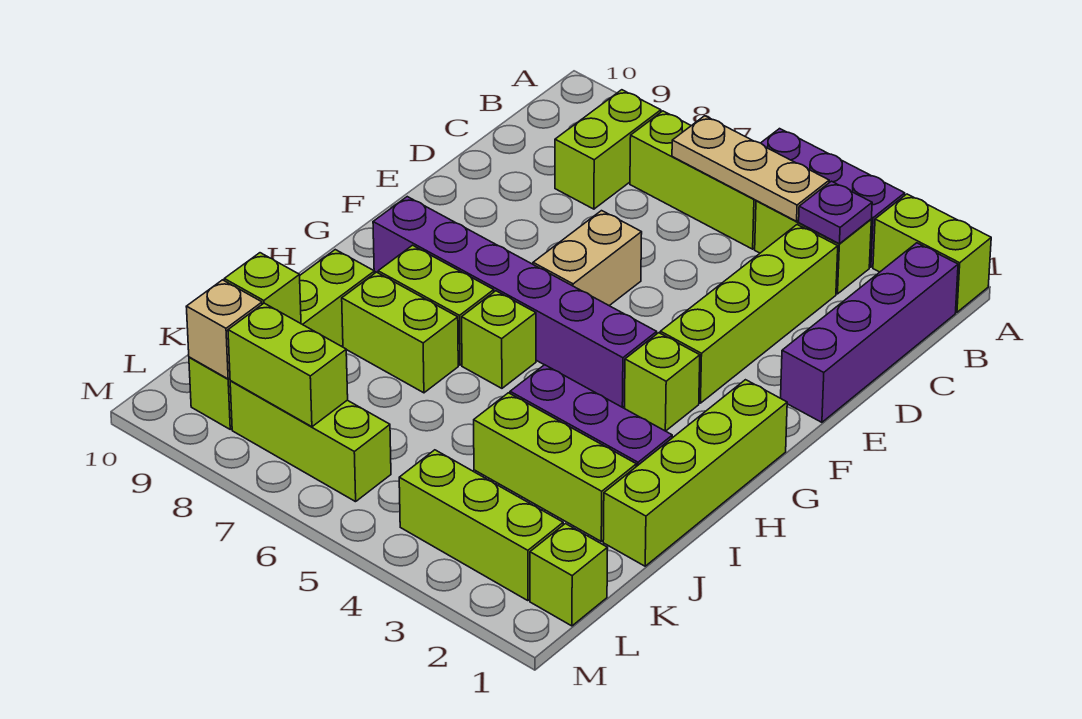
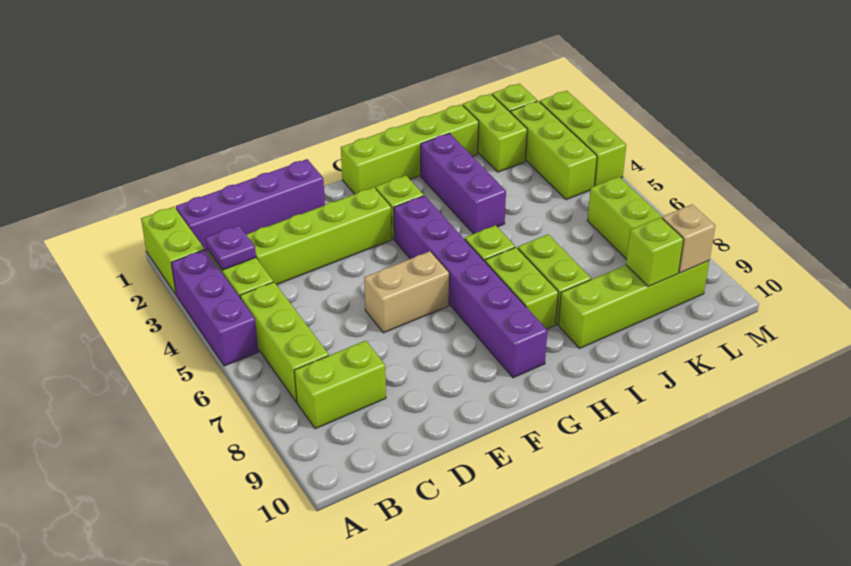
tan 1x3 plate [672,116,829,221] -> none
lime 1x3 brick [474,393,636,541] -> lime 1x3 brick moved to [540,91,626,186]
lime 1x2 brick [228,303,348,427] -> lime 1x2 brick moved to [463,94,527,172]

